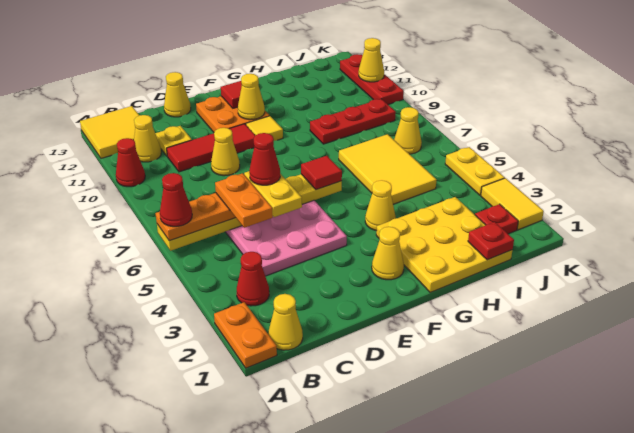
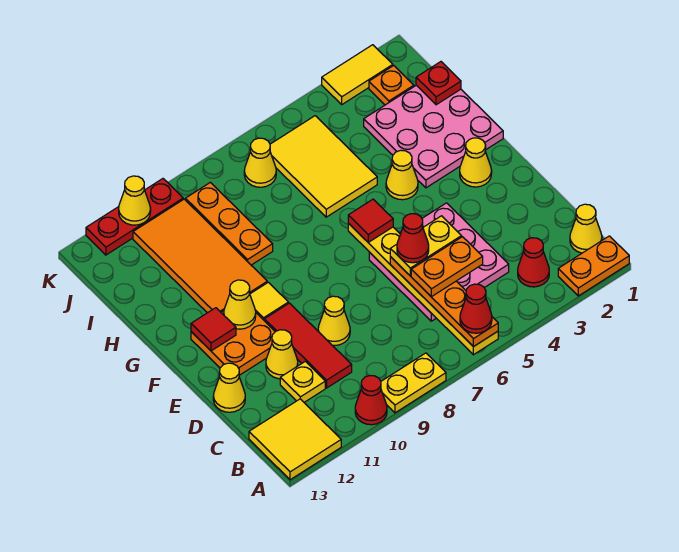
yellow 1x1 cone [134,115,161,162] -> yellow 1x1 cone moved to [266,330,298,379]
yellow 3x3 plate [376,197,513,293] -> pink 3x3 plate [364,85,503,188]
none -> orange 2x4 tile [133,199,267,313]
yellow 2x3 tile [339,134,436,204] -> yellow 2x3 tile turned to [270,116,377,217]
red 1x3 plate [310,99,396,144] -> orange 1x3 plate [185,182,273,265]
red 1x1 plate [475,204,518,234] -> orange 1x1 plate [369,66,414,105]
yellow 1x2 plate [445,147,505,195] -> yellow 1x2 plate moved to [381,353,446,413]

